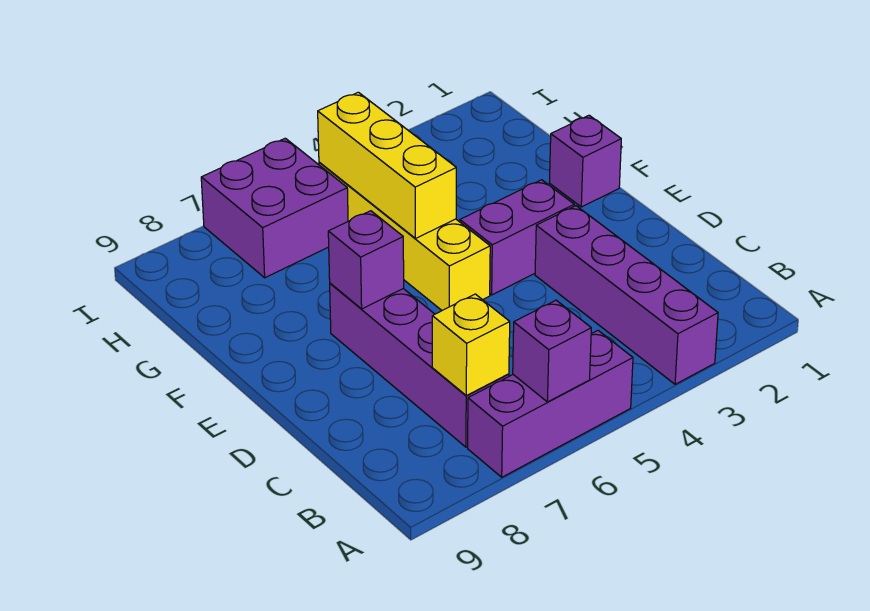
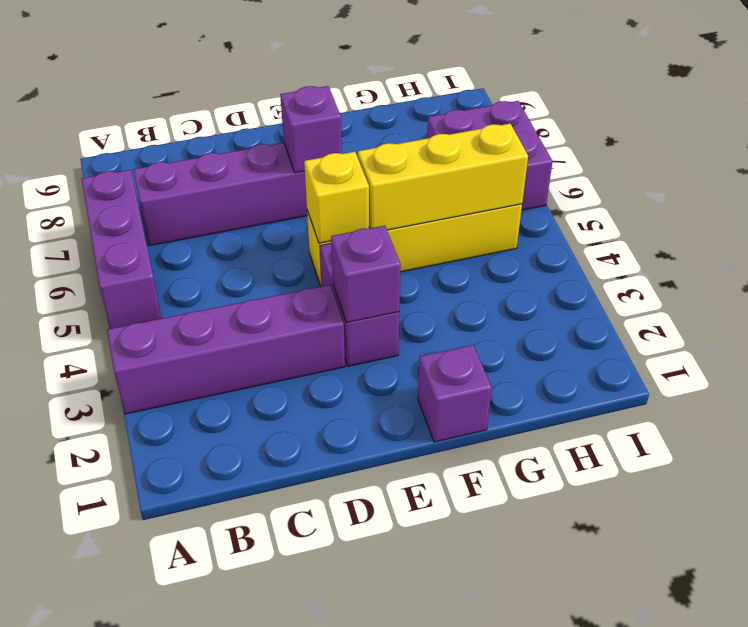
purple 1x1 brick [513,300,591,402] -> purple 1x1 brick moved to [331,226,401,323]
yellow 1x1 brick [432,294,510,396] -> yellow 1x1 brick moved to [304,152,369,243]

